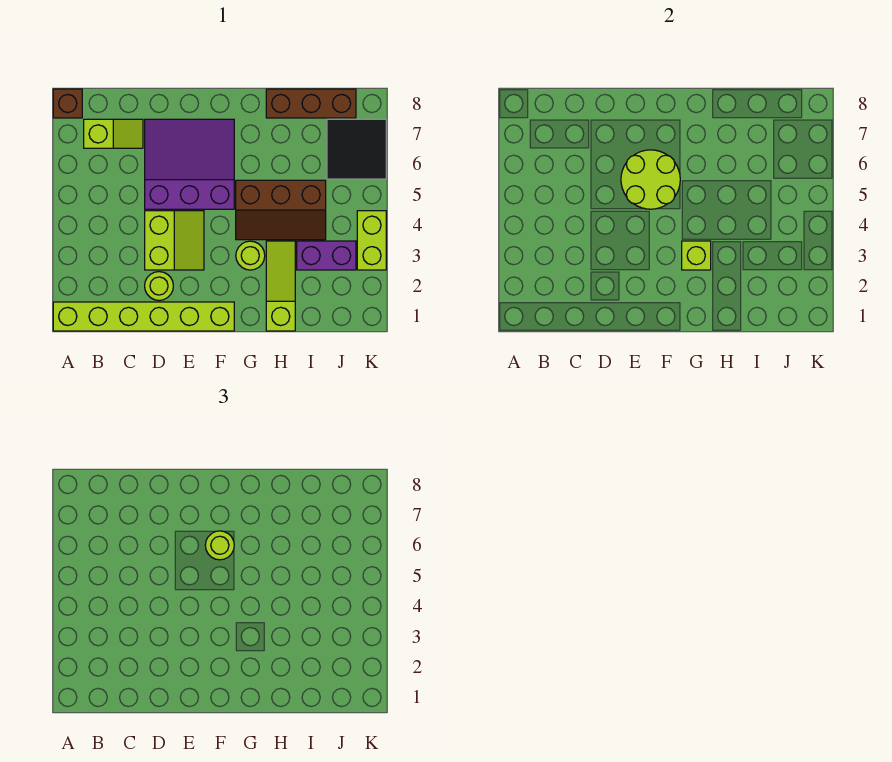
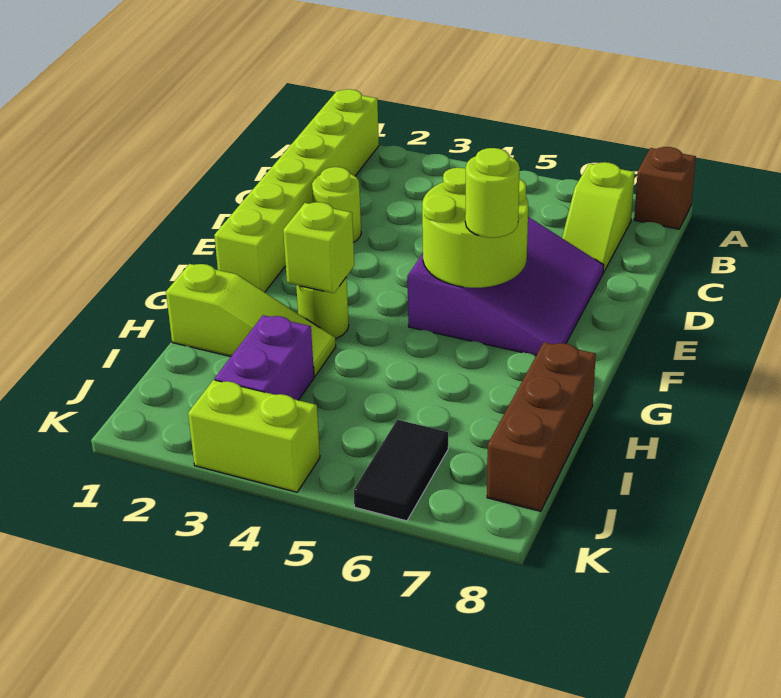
lime 2x2 slope [145,211,204,270] -> none
brown 2x3 slope [236,180,326,240] -> none
black 2x2 tile [327,119,386,179] -> black 1x2 tile [354,420,448,521]

